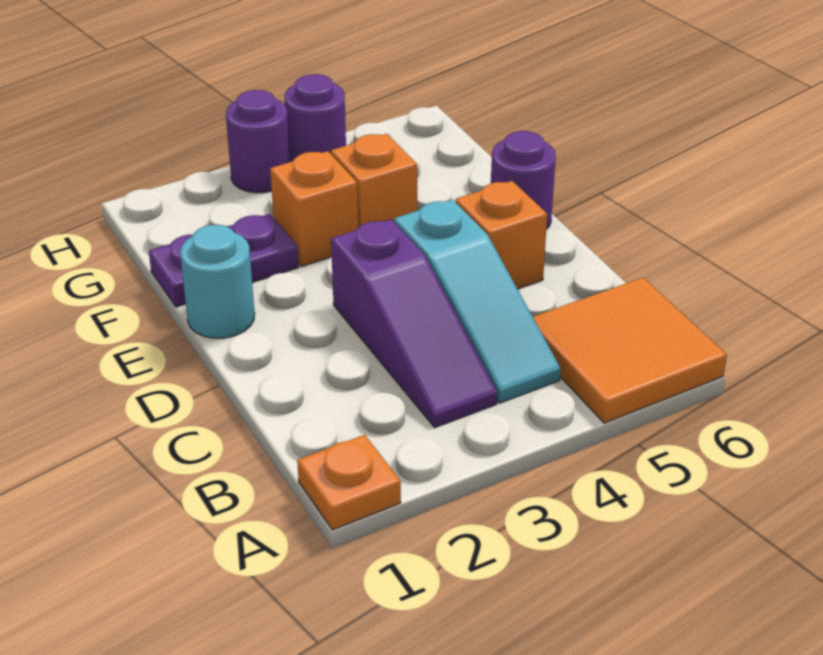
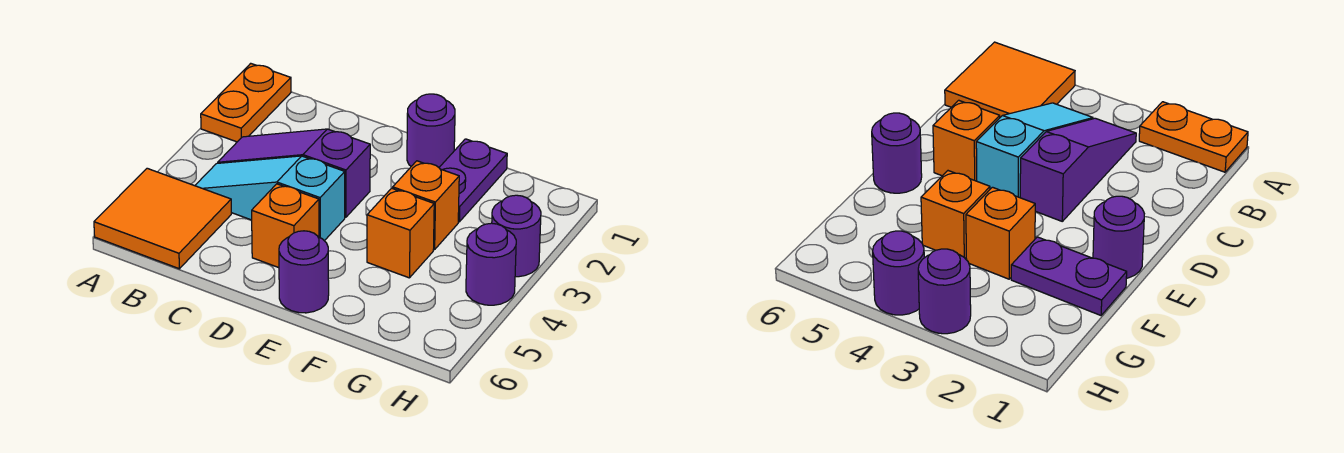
orange 1x1 plate [297,435,401,530] -> orange 1x2 plate [201,63,291,142]
cyan 1x1 round brick [180,225,255,338] -> purple 1x1 round brick [407,94,455,167]

